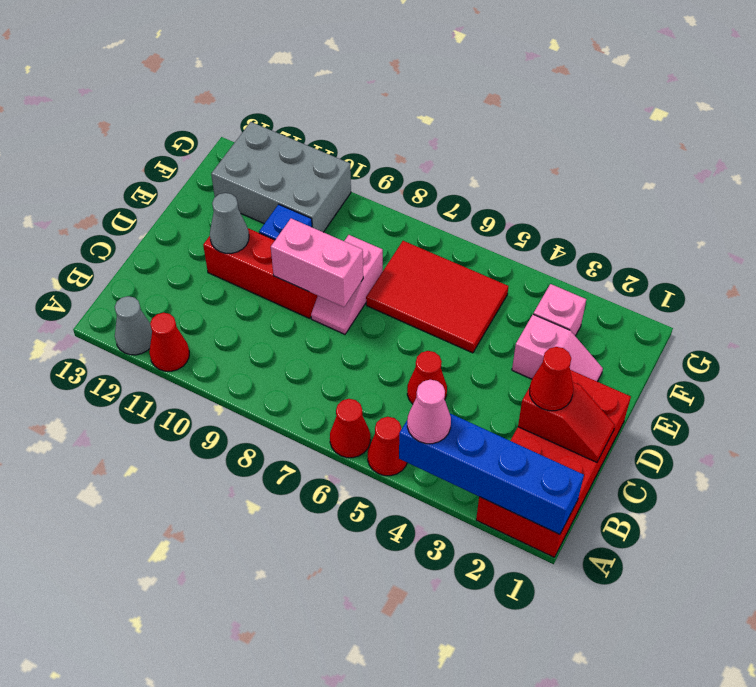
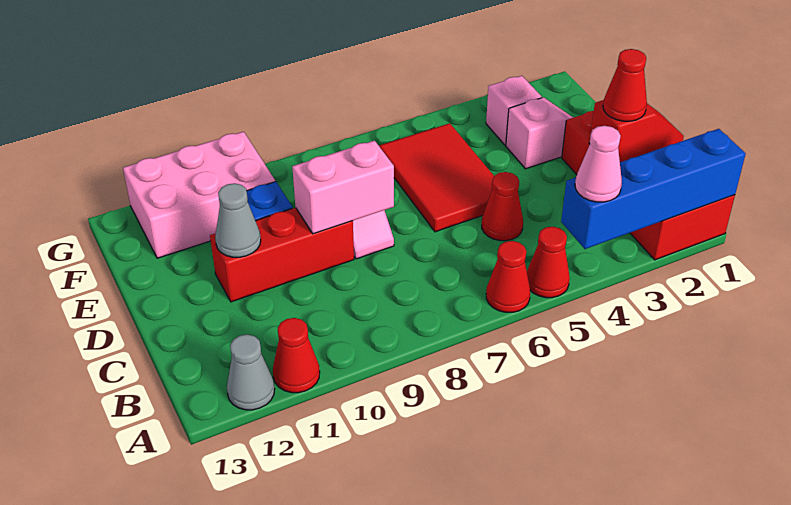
red 2x3 tile [366,241,508,353] -> red 2x3 tile turned to [379,123,494,232]
grey 2x3 brick [211,122,351,232] -> pink 2x3 brick [123,132,275,258]

